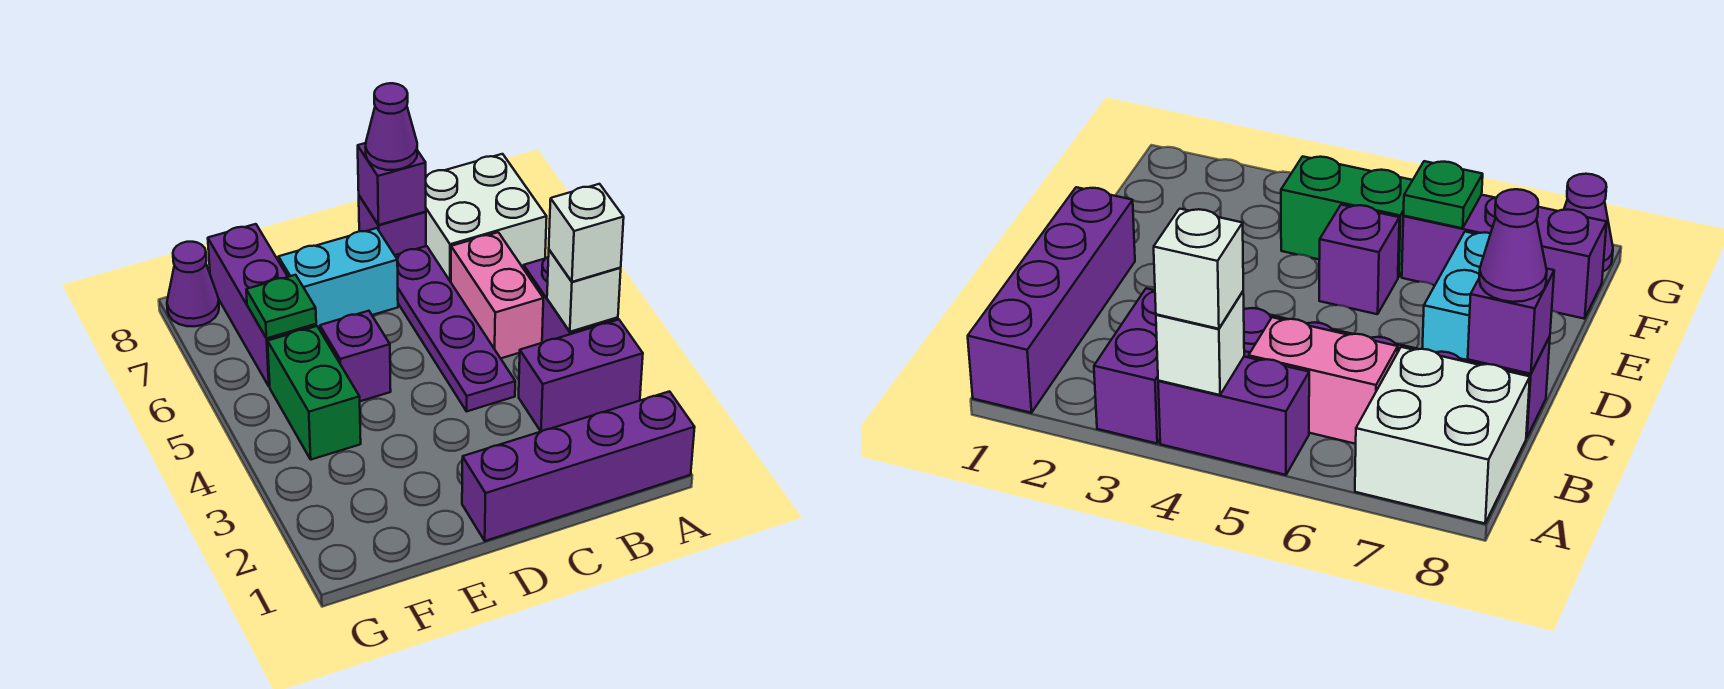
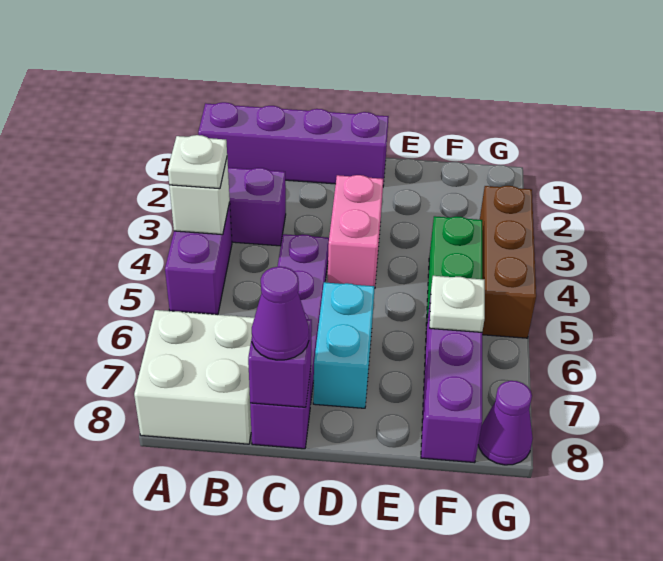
white 1x1 brick [549,184,624,282] -> white 1x1 plate [168,135,227,189]
pink 1x2 brick [451,232,543,358] -> pink 1x2 brick moved to [327,175,383,287]
cyan 1x2 brick [279,228,398,330] -> cyan 1x2 brick turned to [313,282,375,408]
purple 1x1 brick [320,311,391,401] -> none
green 1x1 plate [246,275,316,338] -> white 1x1 plate [430,276,485,332]
none -> brown 1x3 brick [480,186,536,338]

